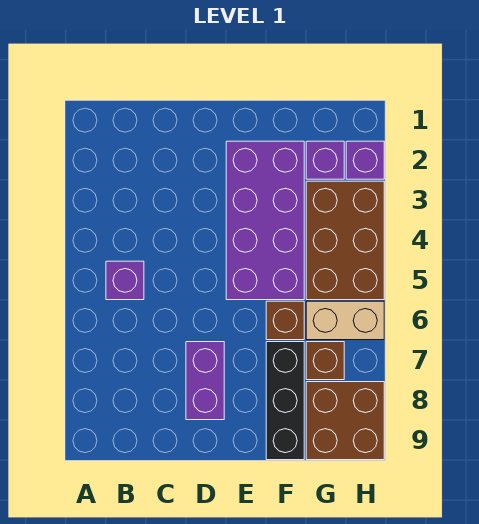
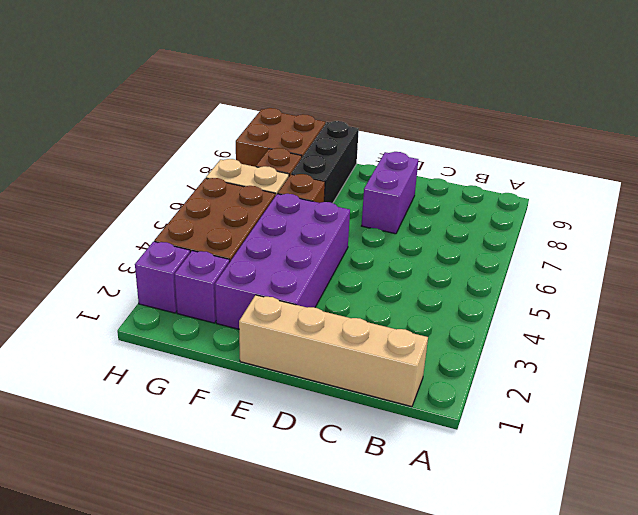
none -> tan 1x4 brick [239,295,428,407]
purple 1x1 brick [106,261,144,300] -> none

